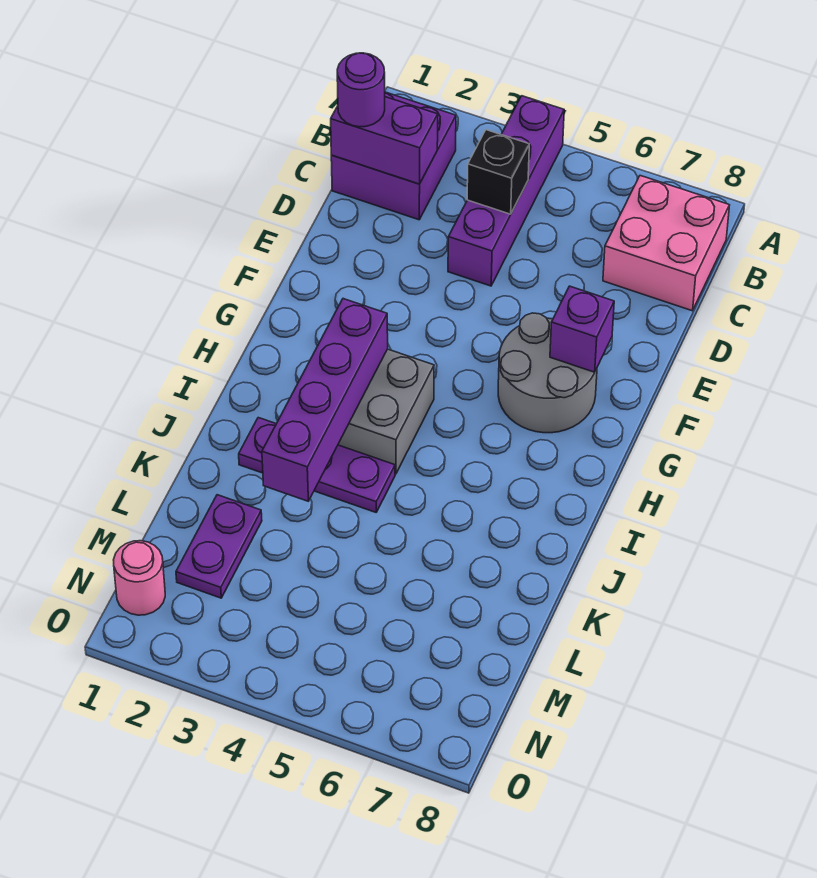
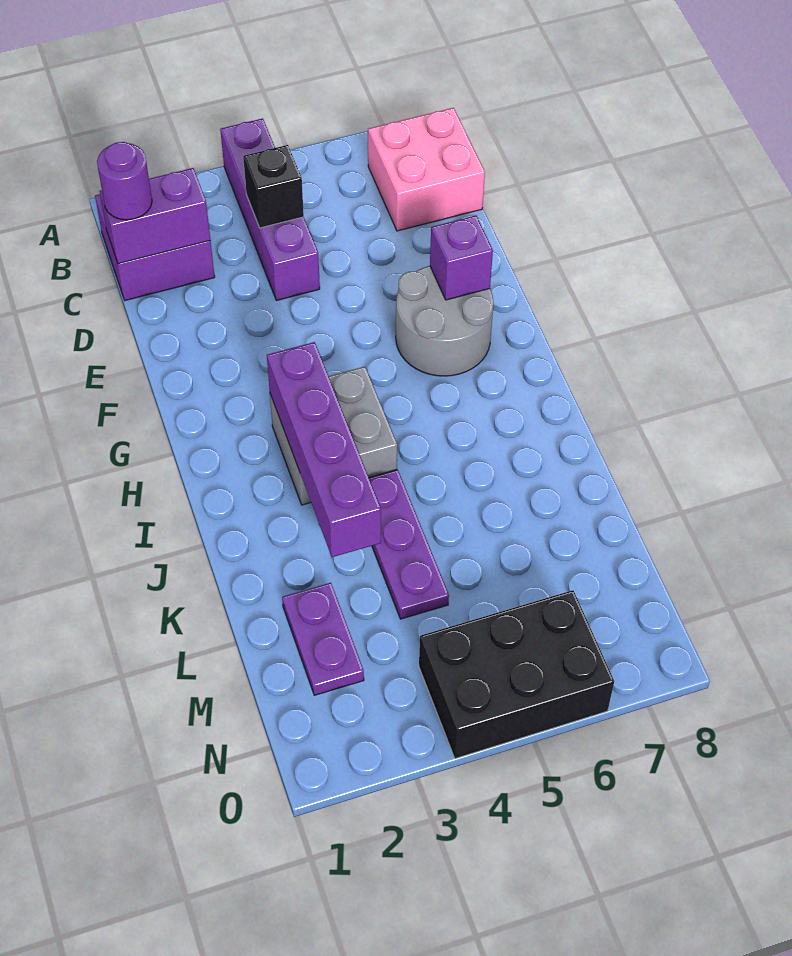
purple 1x3 plate [239,418,395,512] -> purple 1x3 plate turned to [369,470,449,619]
pink 1x1 round brick [114,541,165,615] -> none
none -> black 2x3 brick [419,590,614,759]

